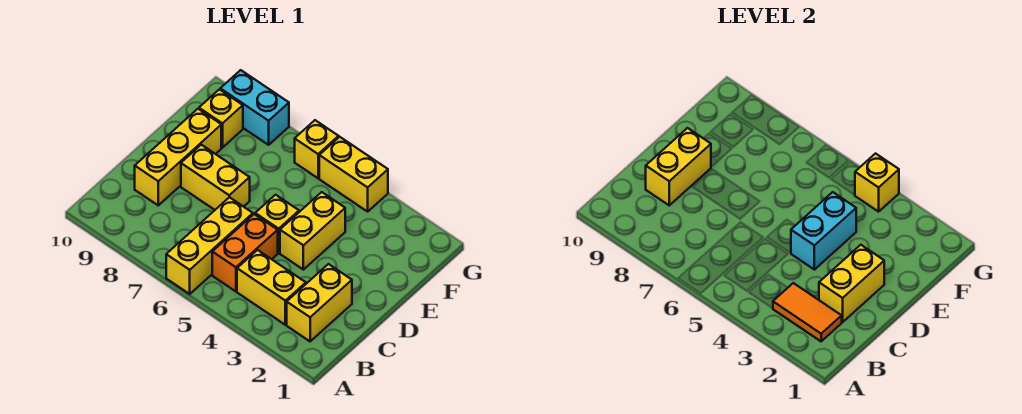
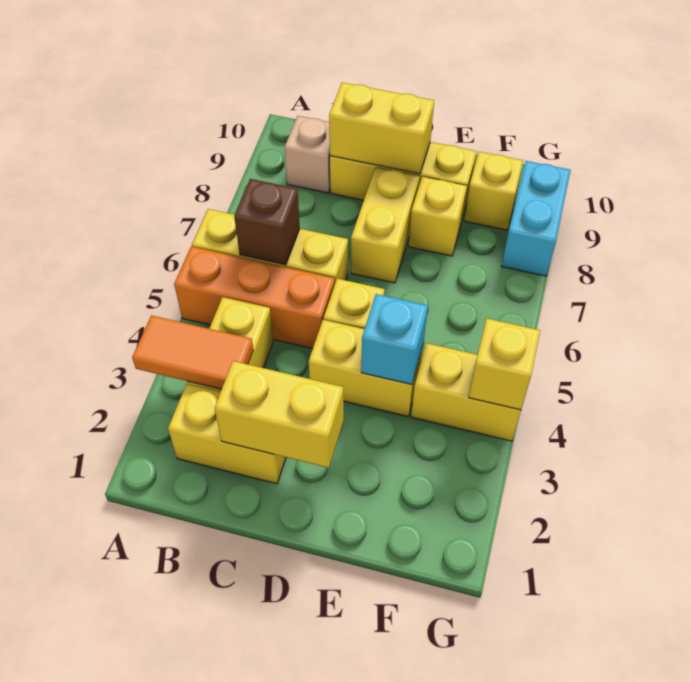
orange 1x2 tile [773,283,842,341] -> orange 1x2 tile turned to [132,315,253,389]
orange 1x2 brick [212,214,278,291] -> orange 1x3 brick [174,247,335,349]
none -> brown 1x1 brick [234,179,300,265]
none -> tan 1x1 brick [285,116,330,193]
cyan 1x2 brick [791,192,856,270] -> cyan 1x1 brick [361,294,428,385]
yellow 1x2 brick [319,137,388,212] -> yellow 1x2 brick turned to [411,343,521,441]
yellow 1x1 brick [295,120,339,178] -> yellow 1x1 brick moved to [409,177,467,256]

